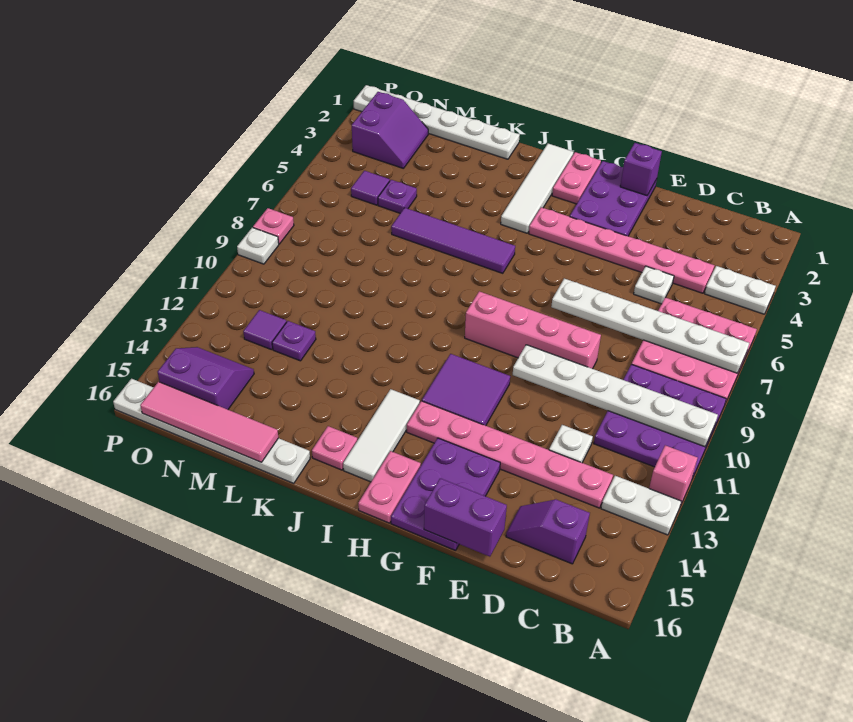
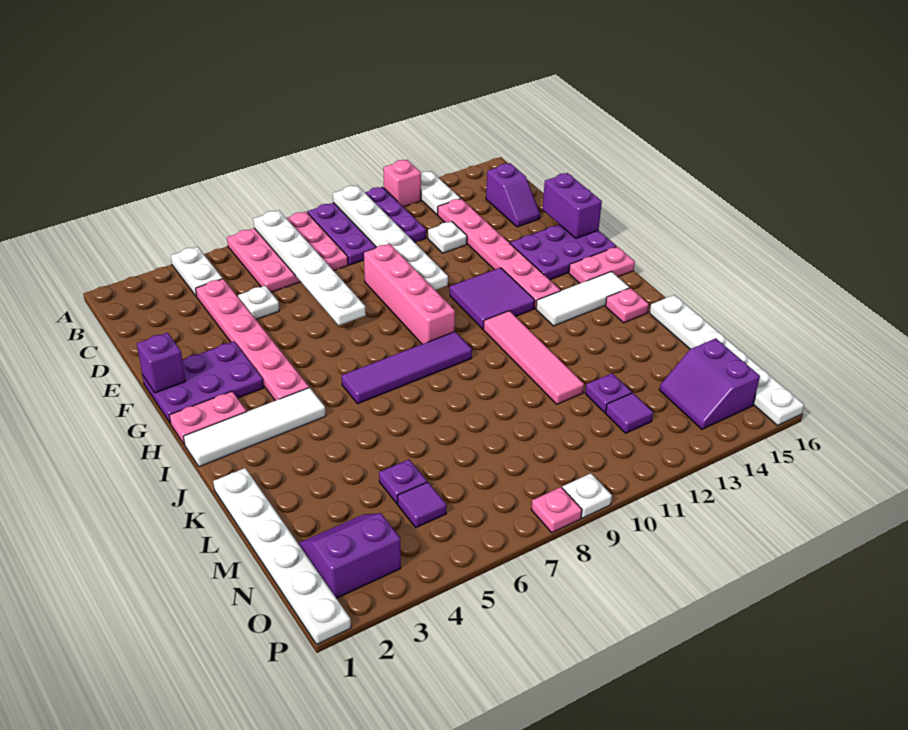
purple 1x4 tile [391,208,515,273] -> purple 1x4 tile turned to [342,332,472,404]
pink 1x4 tile [140,382,278,462] -> pink 1x4 tile moved to [483,311,584,404]

